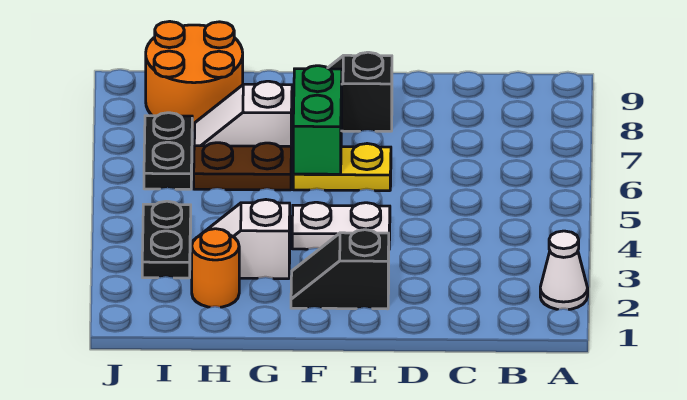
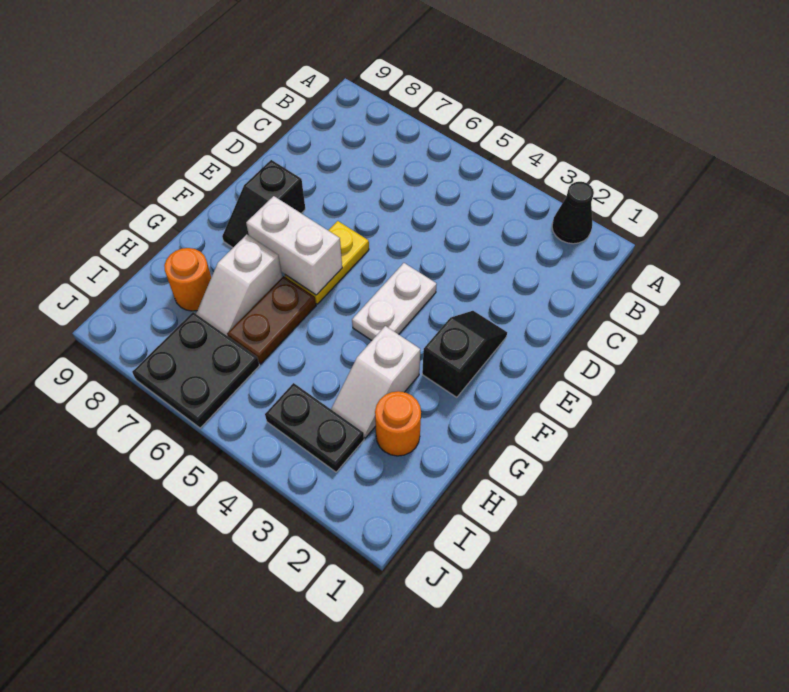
white 1x1 cone [540,231,588,310] -> black 1x1 cone [552,182,594,244]
black 1x2 slope [291,230,389,309] -> black 1x2 slope turned to [422,311,507,397]
green 1x2 brick [293,66,342,174] -> white 1x2 brick [246,196,342,295]
orange 2x2 round brick [146,21,243,130] -> orange 1x1 round brick [164,248,211,311]
black 1x2 plate [144,113,192,189] -> black 2x2 plate [132,312,259,428]

